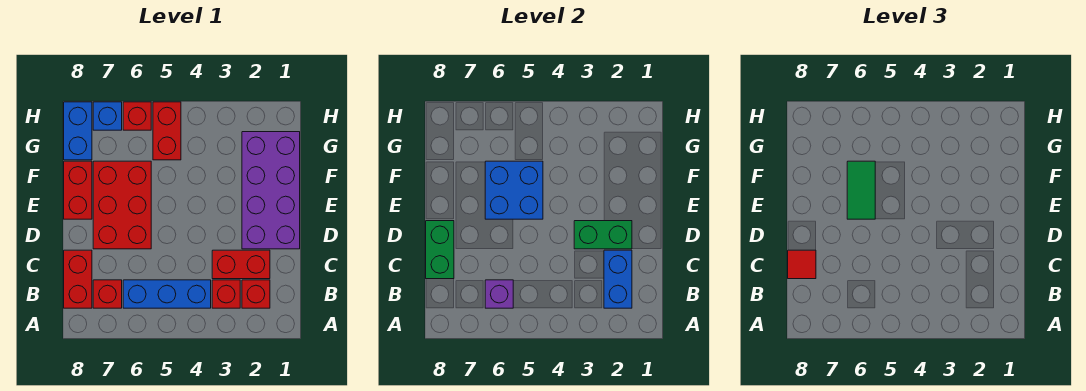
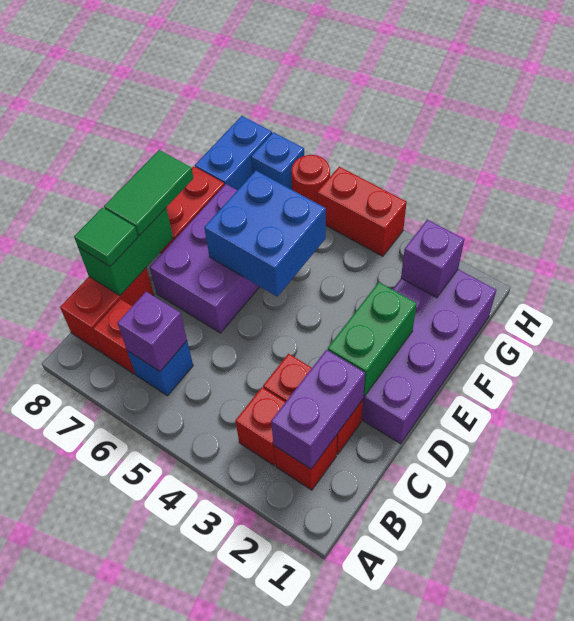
blue 1x2 brick [604,250,632,308] -> purple 1x2 brick [271,350,365,469]
blue 1x3 brick [123,280,211,308] -> blue 1x1 brick [127,341,193,396]
red 1x1 tile [788,250,816,279] -> green 1x1 tile [74,208,138,267]
green 1x2 brick [574,221,632,249] -> green 1x2 brick turned to [328,282,417,396]
red 2x3 brick [93,161,151,249] -> purple 2x3 brick [150,184,260,333]
green 1x2 tile [847,161,875,219] -> green 1x2 tile moved to [104,150,193,236]
none -> purple 1x1 brick [401,220,464,298]
red 1x2 brick [153,102,181,160] -> red 1x2 brick turned to [317,167,407,256]
red 1x1 brick [123,102,151,130] -> red 1x1 round brick [291,155,330,203]

